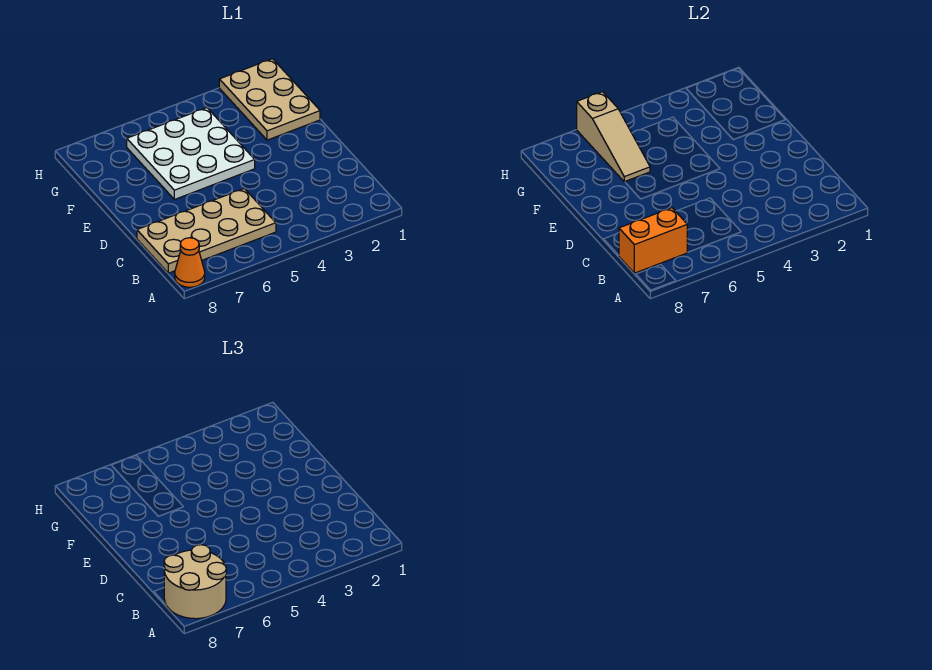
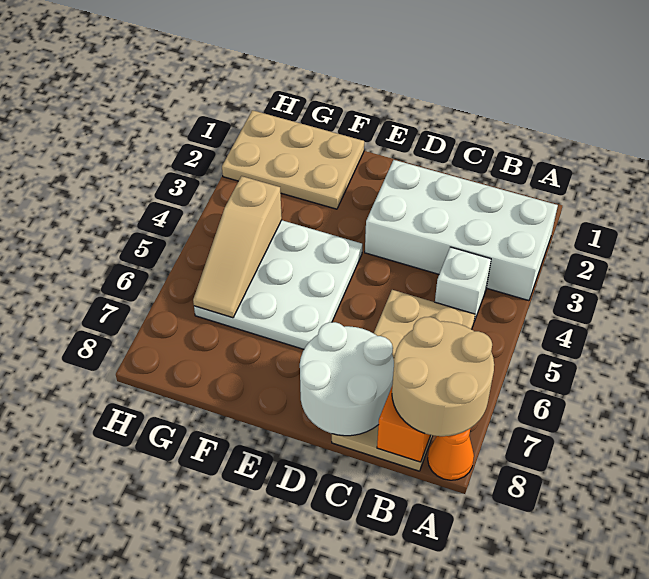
none -> white 2x4 brick [365,160,558,301]
none -> white 1x1 brick [435,247,491,321]
none -> white 2x2 round brick [300,322,394,436]
tan 1x3 slope [577,92,650,182] -> tan 1x3 slope turned to [193,176,282,318]

